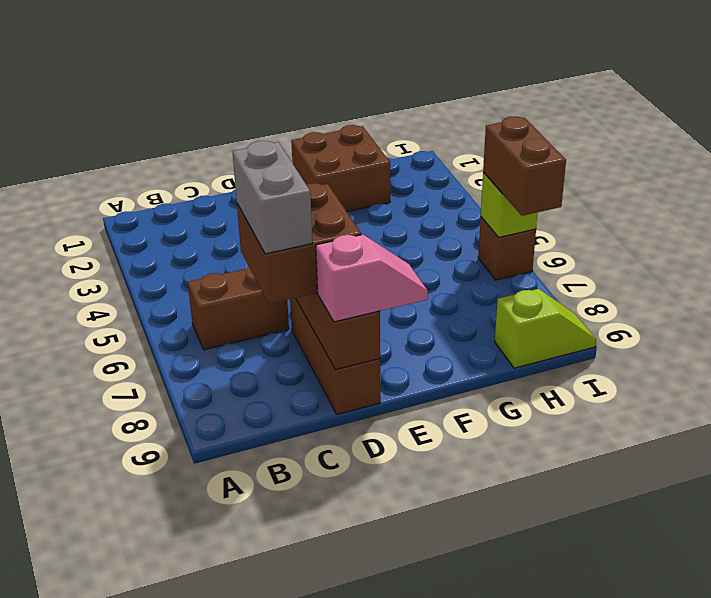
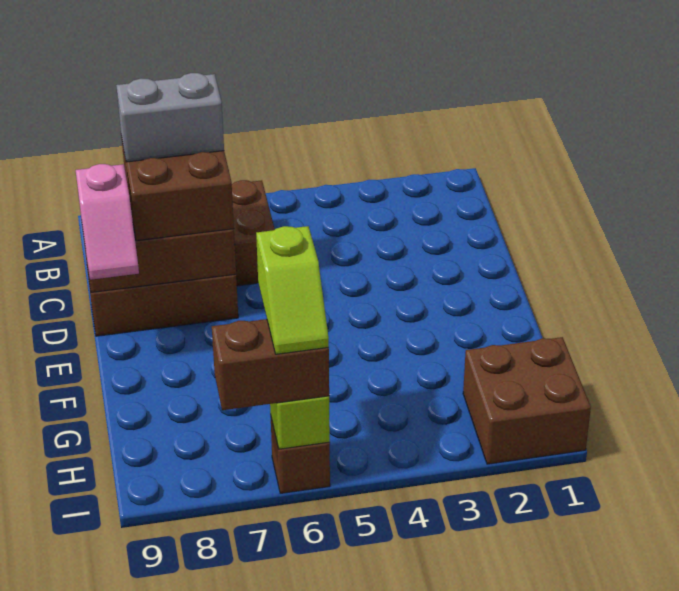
brown 2x2 brick [291,125,390,212] -> brown 2x2 brick moved to [463,337,591,464]
lime 1x2 slope [495,289,596,368] -> lime 1x2 slope moved to [256,226,329,354]

